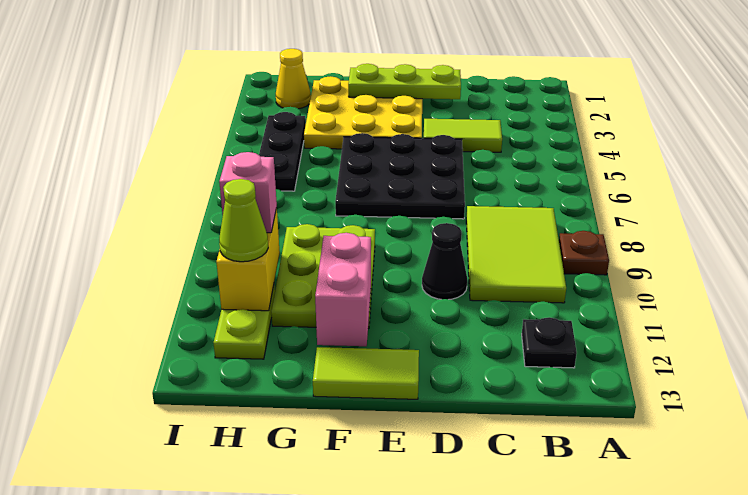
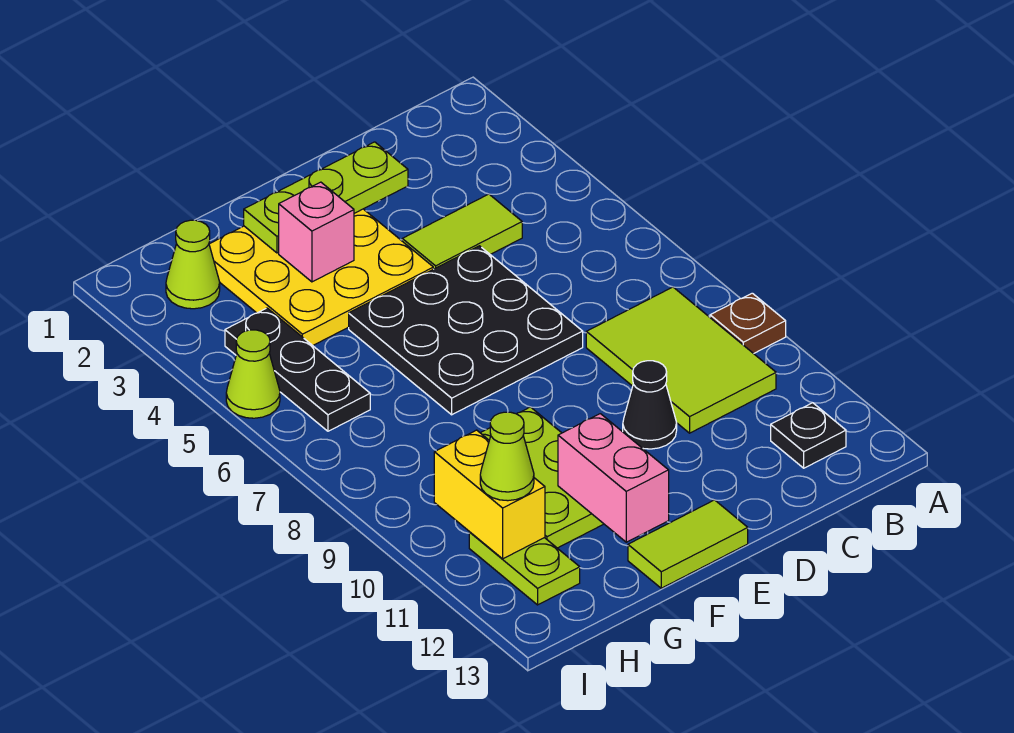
yellow 1x1 cone [276,49,311,109] -> lime 1x1 cone [166,220,220,309]
pink 1x1 brick [219,152,277,233] -> pink 1x1 brick moved to [279,182,354,282]
none -> lime 1x1 cone [226,330,280,418]

